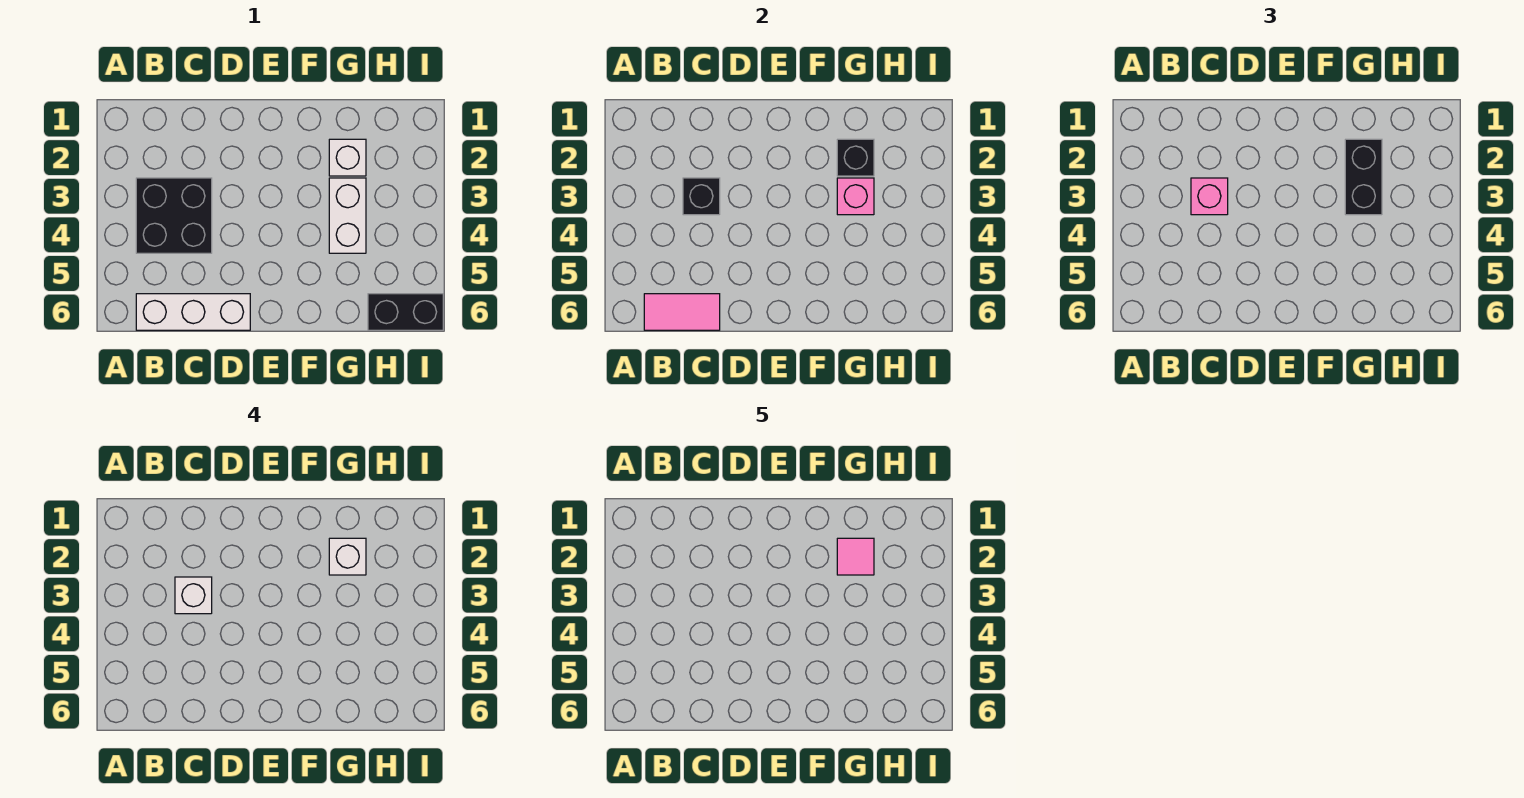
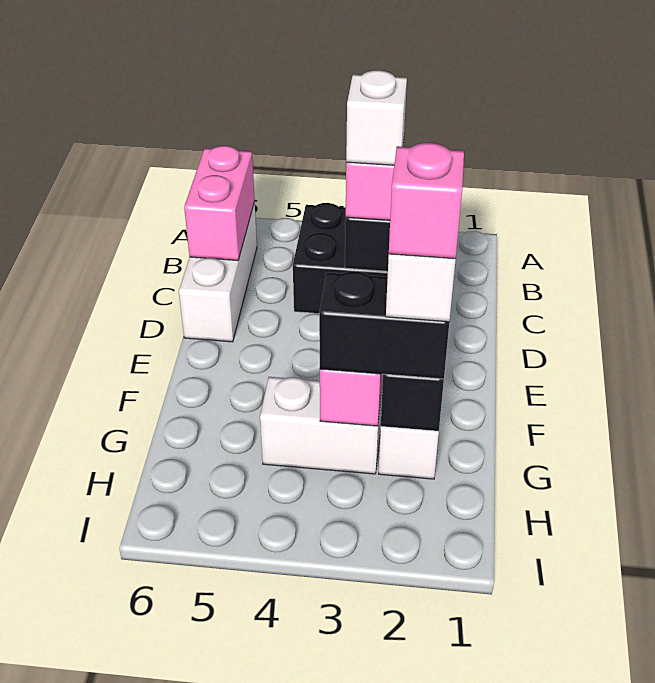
pink 1x2 tile [644,294,720,330] -> pink 1x2 brick [184,146,255,261]
pink 1x1 tile [837,538,874,575] -> pink 1x1 brick [389,143,464,259]
black 1x2 brick [368,294,443,330] -> none

